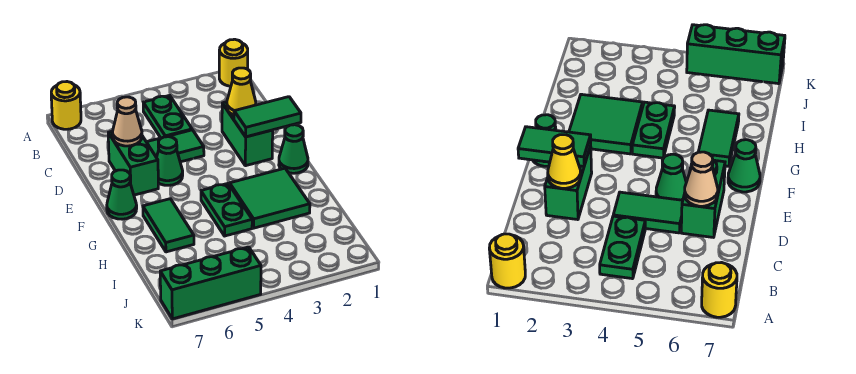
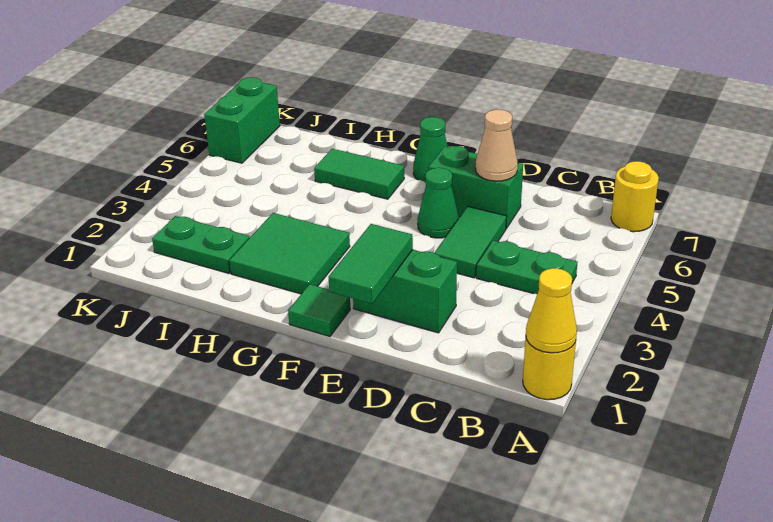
yellow 1x1 cone [227,68,256,115] -> yellow 1x1 cone moved to [526,268,577,353]
green 1x1 cone [279,125,308,173] -> green 1x1 tile [288,284,350,337]
green 1x2 plate [201,184,252,236] -> green 1x2 plate moved to [152,216,249,273]
green 1x3 brick [160,247,261,319] -> green 1x2 brick [204,77,280,163]

